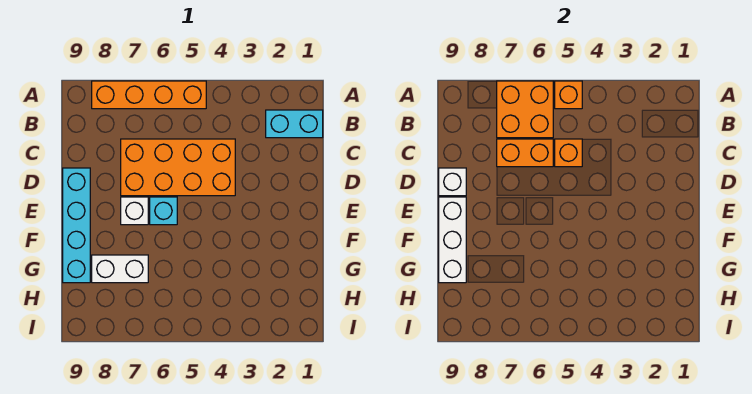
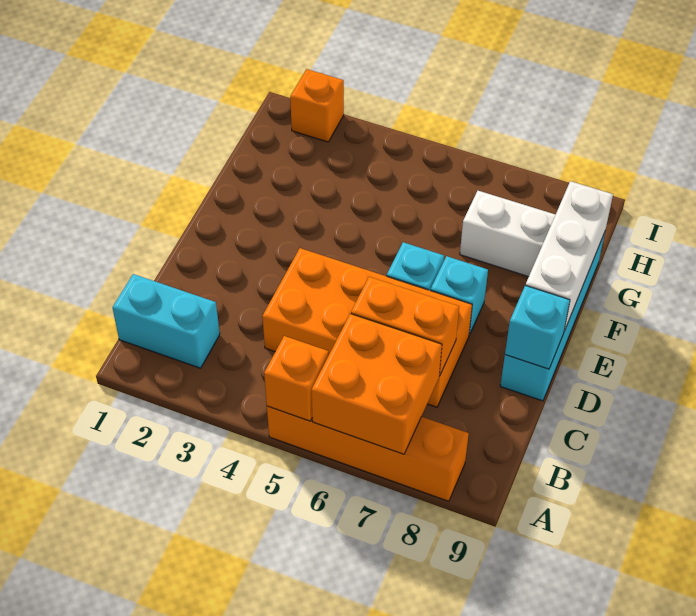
orange 1x1 brick [555,139,582,167] -> orange 1x1 brick moved to [290,69,344,142]
white 1x1 brick [439,168,466,196] -> cyan 1x1 brick [505,285,570,369]
white 1x1 brick [121,197,148,225] -> cyan 1x1 brick [431,256,488,335]

